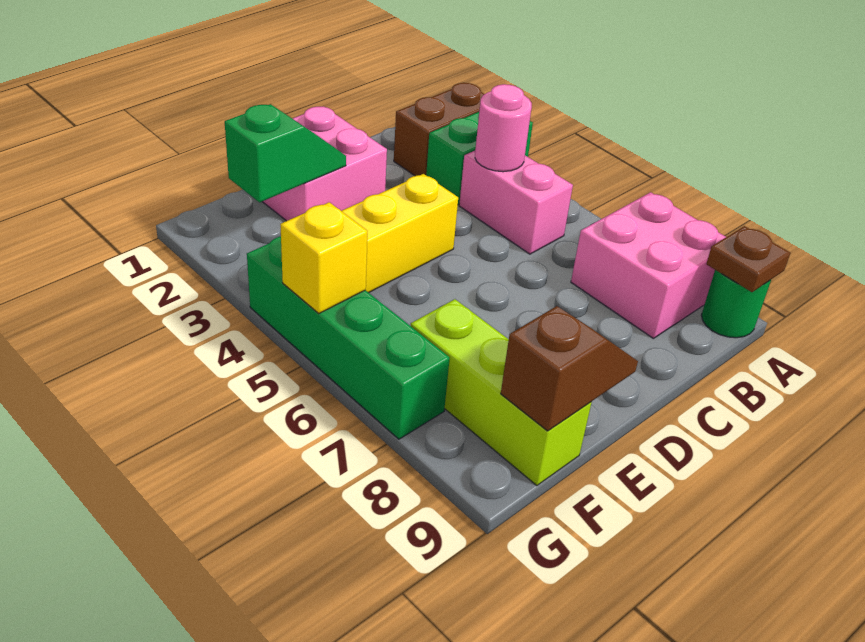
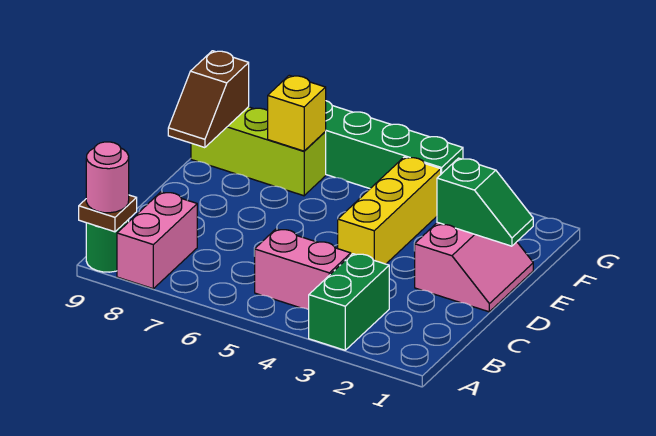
brown 1x2 brick [394,83,484,176] -> none
pink 2x2 brick [571,192,726,338] -> pink 1x2 brick [117,192,197,289]
pink 1x1 round brick [475,84,532,172] -> pink 1x1 round brick moved to [86,142,129,213]
pink 2x2 brick [262,107,387,221] -> pink 2x2 slope [415,222,533,312]
green 1x2 slope [225,104,346,202] -> green 1x2 slope turned to [437,158,533,246]
yellow 1x1 brick [280,202,367,314] -> yellow 1x1 brick moved to [268,75,326,151]

